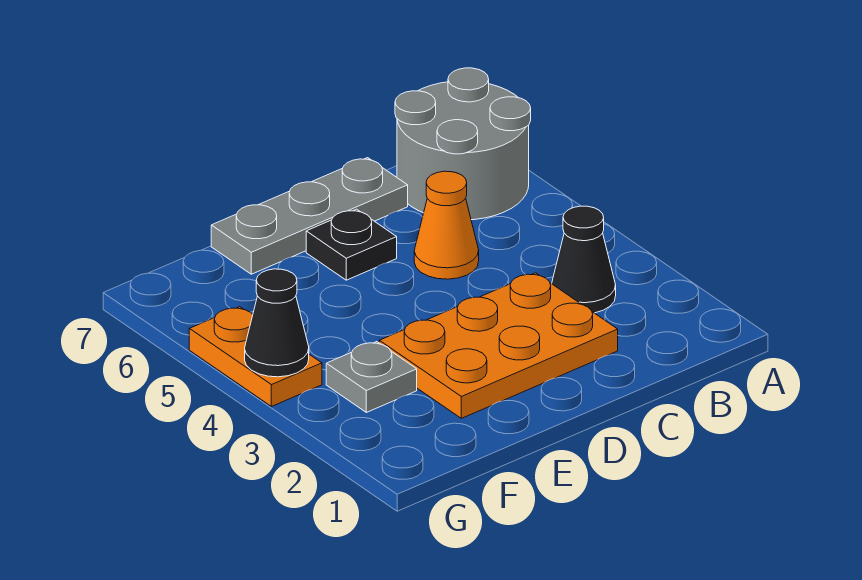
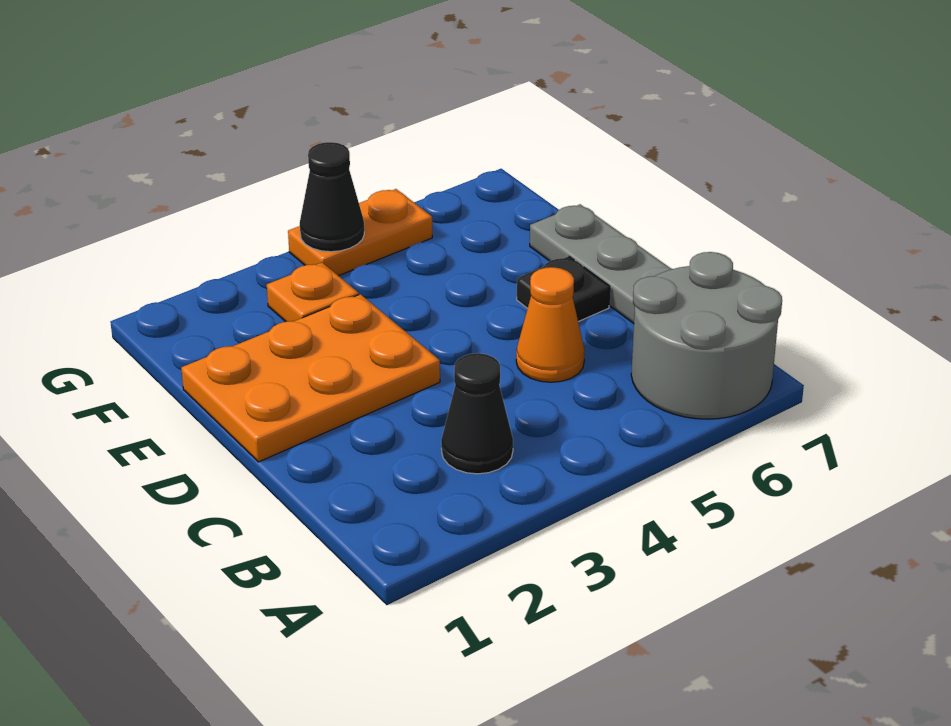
orange 2x3 plate [379,273,618,418] -> orange 2x3 plate turned to [181,294,440,462]
grey 1x1 plate [326,342,417,412] -> orange 1x1 plate [267,263,359,322]

